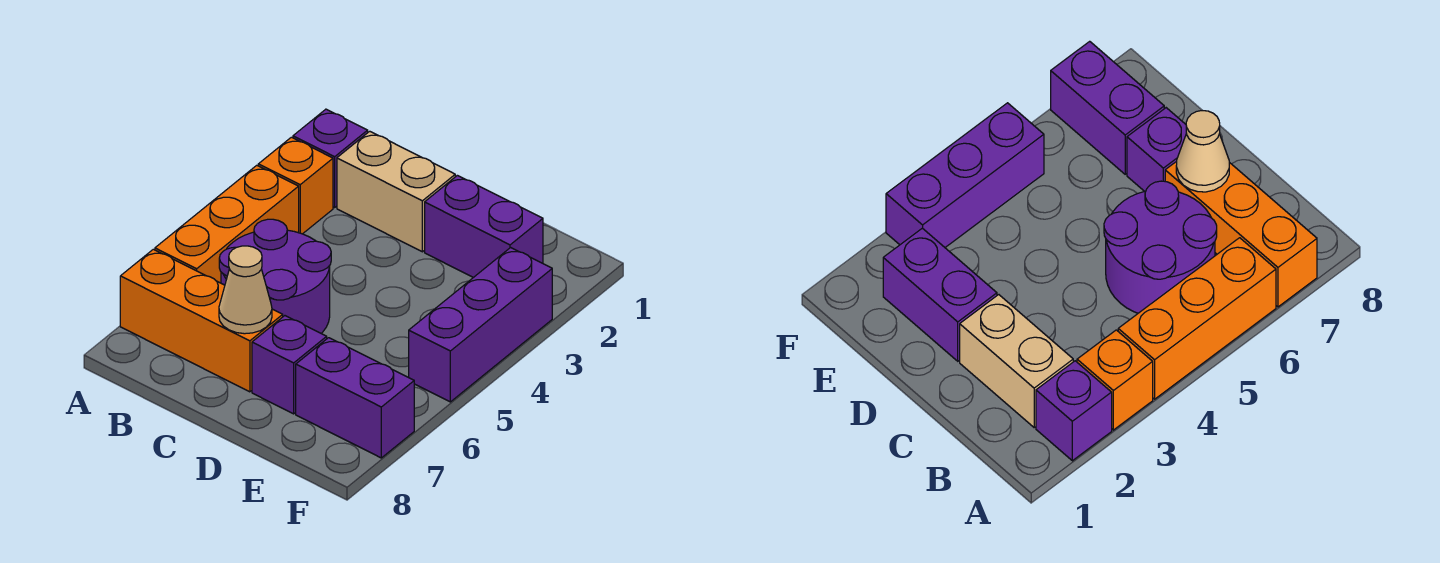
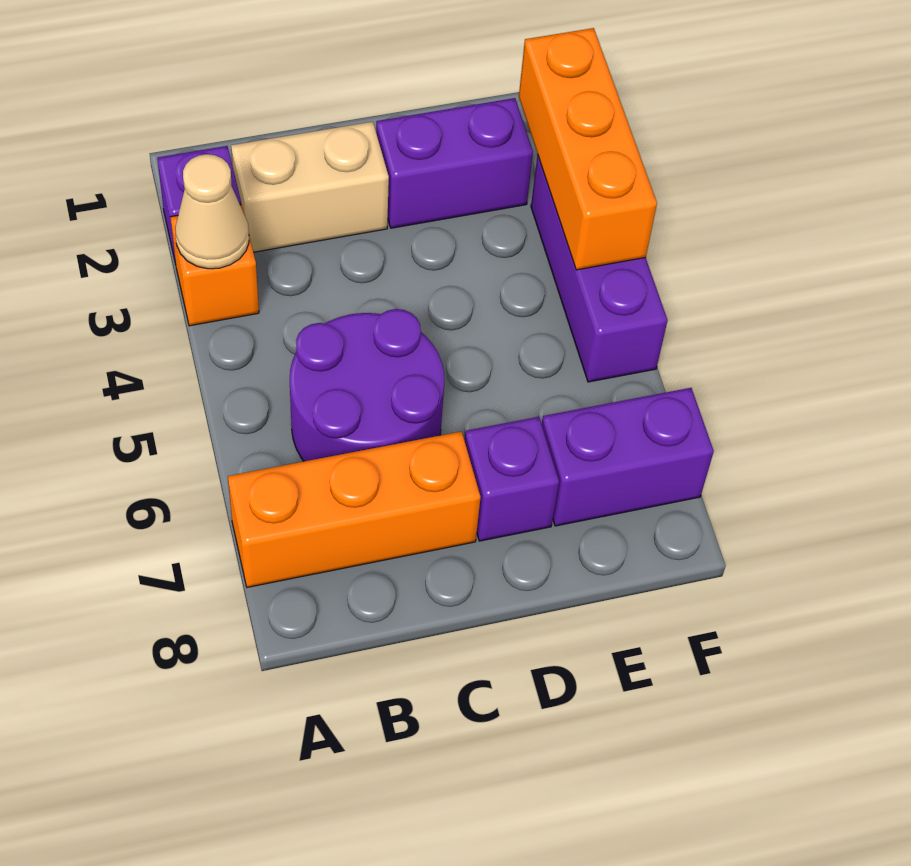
orange 1x3 brick [155,165,299,283] -> orange 1x3 brick moved to [519,28,657,270]
tan 1x1 cone [219,246,272,334] -> tan 1x1 cone moved to [175,154,249,269]

